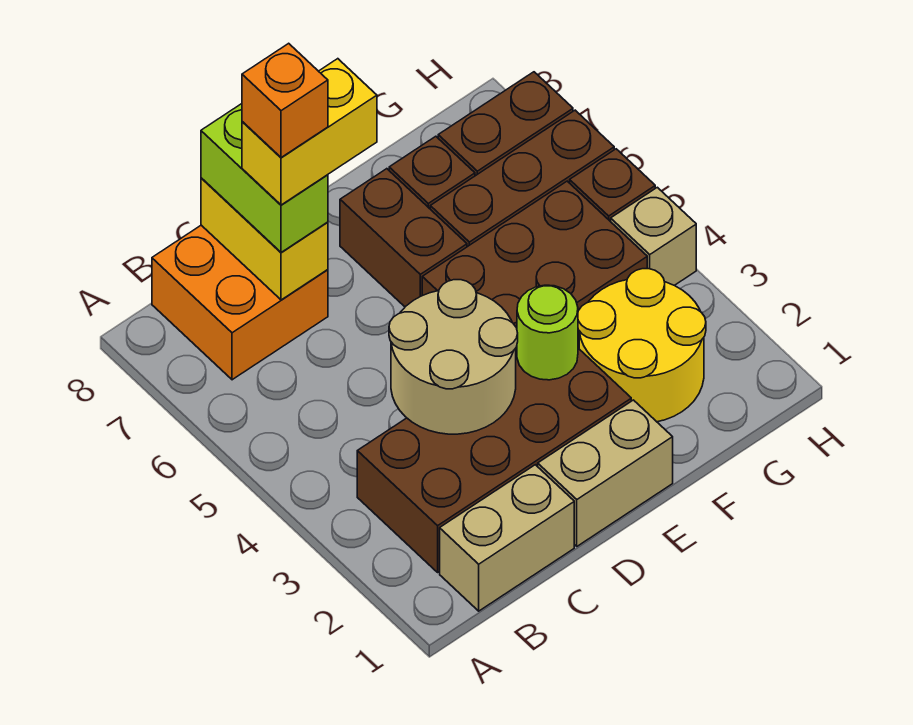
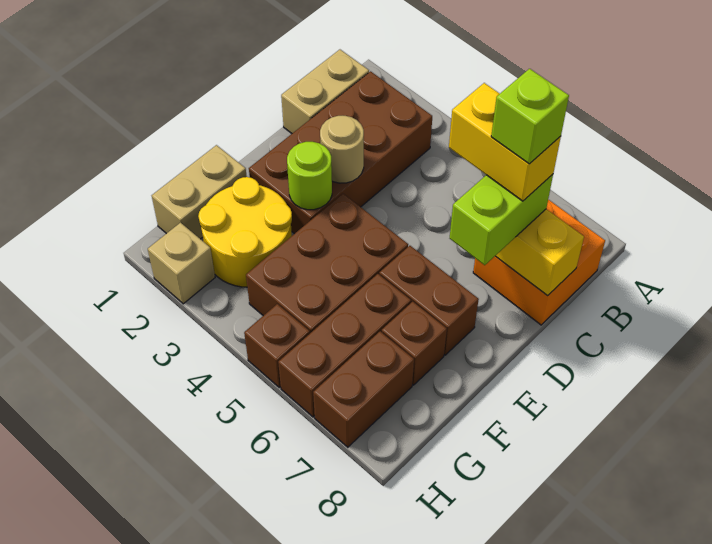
tan 2x2 round brick [389,280,518,434] -> tan 1x1 round brick [320,116,364,183]
lime 1x2 brick [201,104,328,252] -> lime 1x2 brick turned to [450,174,553,265]
yellow 1x2 brick [242,59,377,205] -> yellow 1x2 brick turned to [449,83,561,201]
orange 1x1 brick [242,43,328,158] -> lime 1x1 brick [491,69,569,164]
tan 1x2 brick [538,400,673,546] -> tan 1x2 brick moved to [152,145,247,239]
tan 1x1 brick [611,187,696,285] -> tan 1x1 brick moved to [148,223,215,304]

